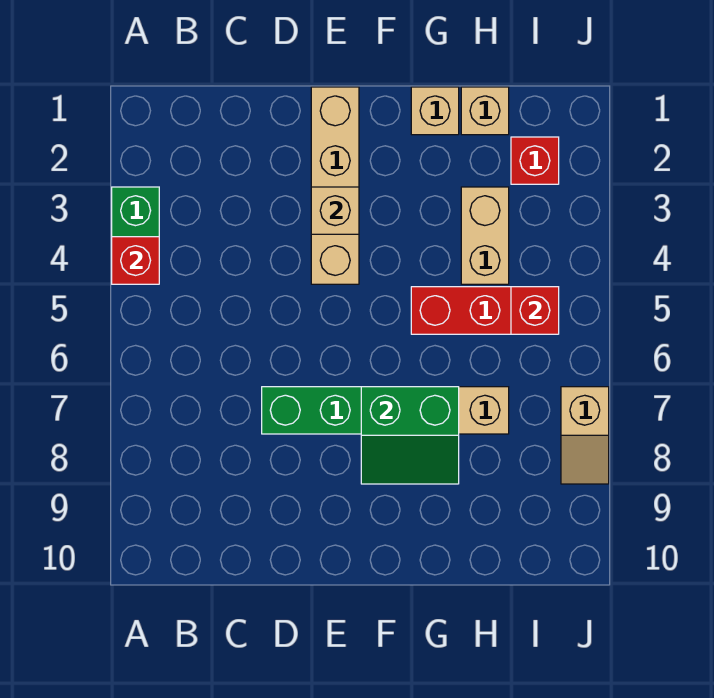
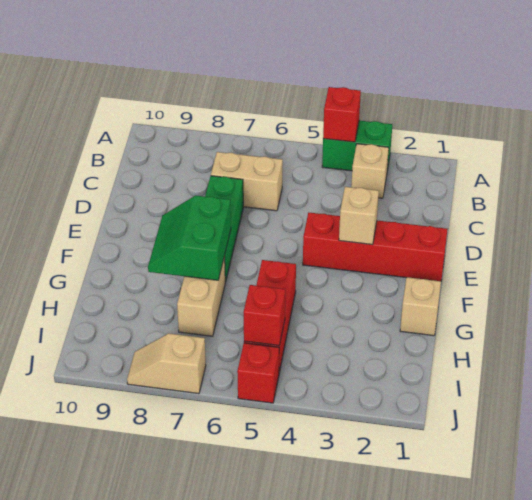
tan 1x4 brick [311,87,359,284] -> red 1x4 brick [303,213,448,281]
tan 1x1 brick [461,87,509,135] -> tan 1x1 brick moved to [351,144,389,198]
tan 1x2 brick [461,187,509,284] -> tan 1x2 brick moved to [211,152,283,211]
red 1x1 brick [511,137,559,184] -> red 1x1 brick moved to [237,343,279,403]

